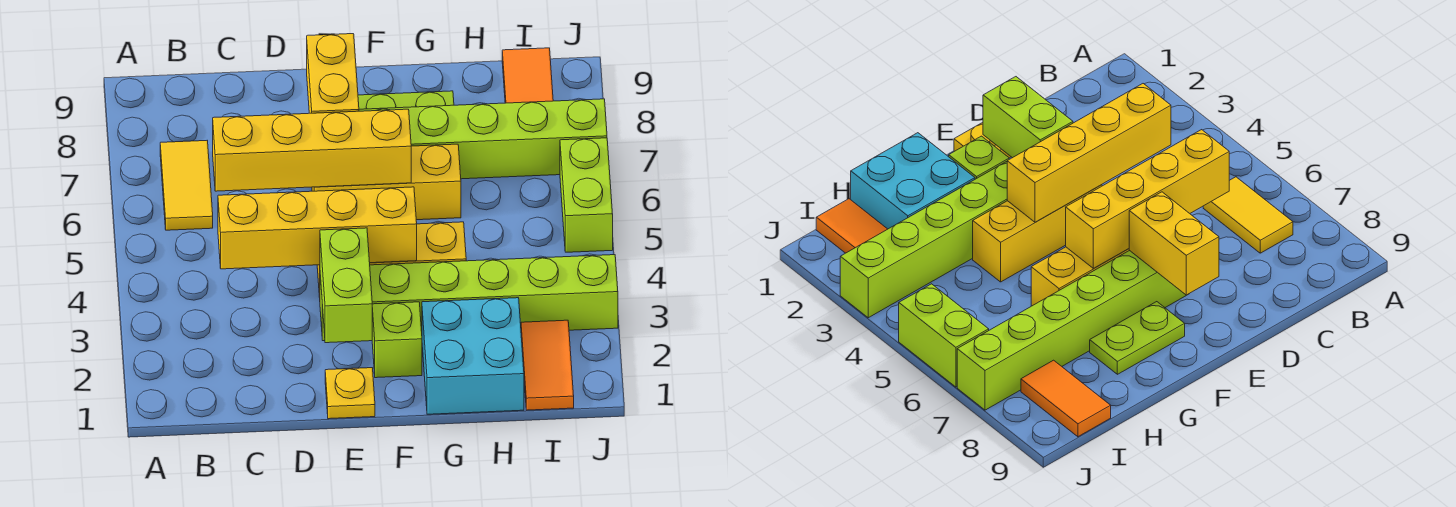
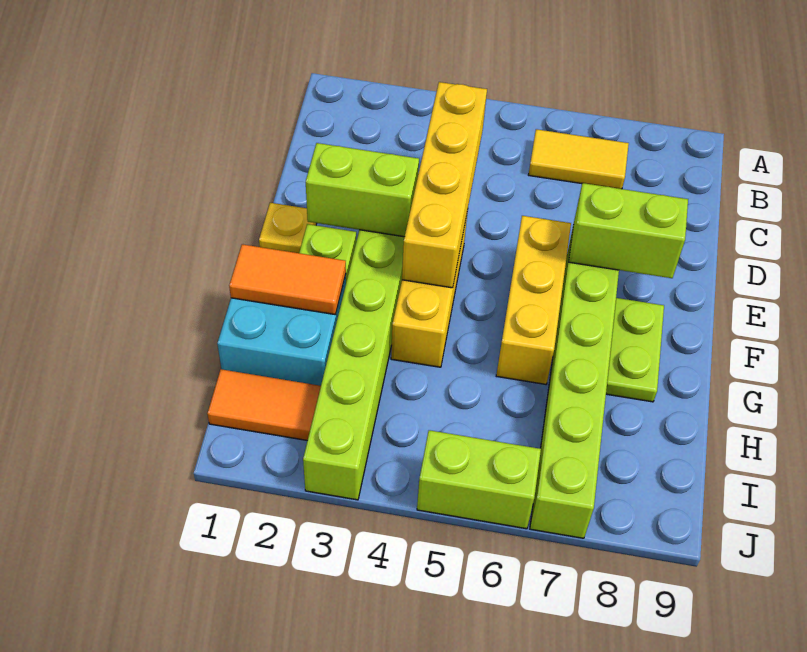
yellow 1x4 brick [213,109,411,191] -> none
yellow 1x2 brick [307,34,359,113] -> lime 1x2 brick [569,183,688,278]
orange 1x2 tile [502,48,553,103] -> orange 1x2 tile moved to [229,244,346,315]

